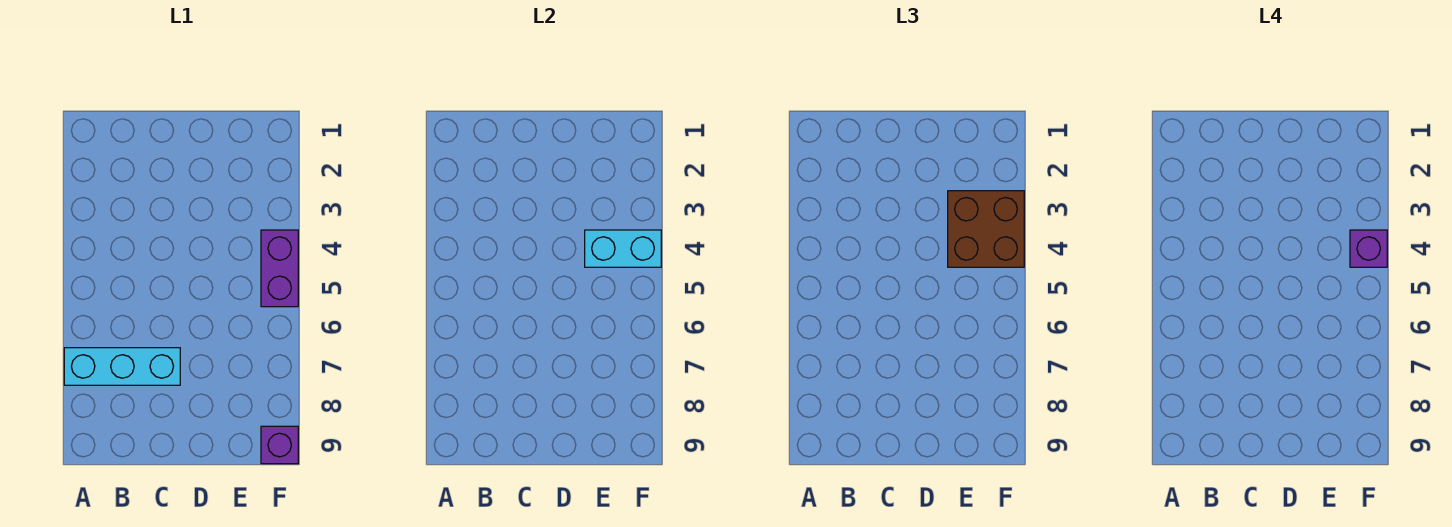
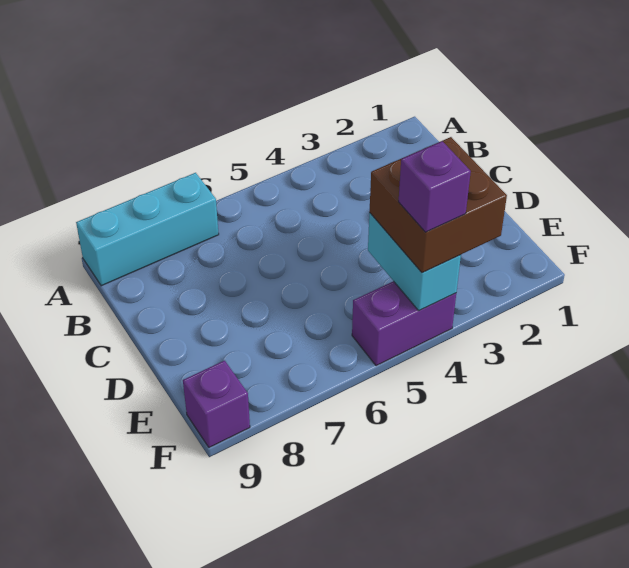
cyan 1x3 brick [64,348,180,385] -> cyan 1x3 brick turned to [76,173,219,286]

